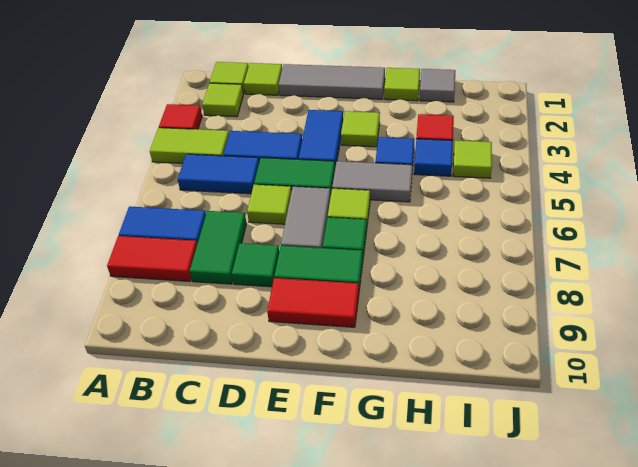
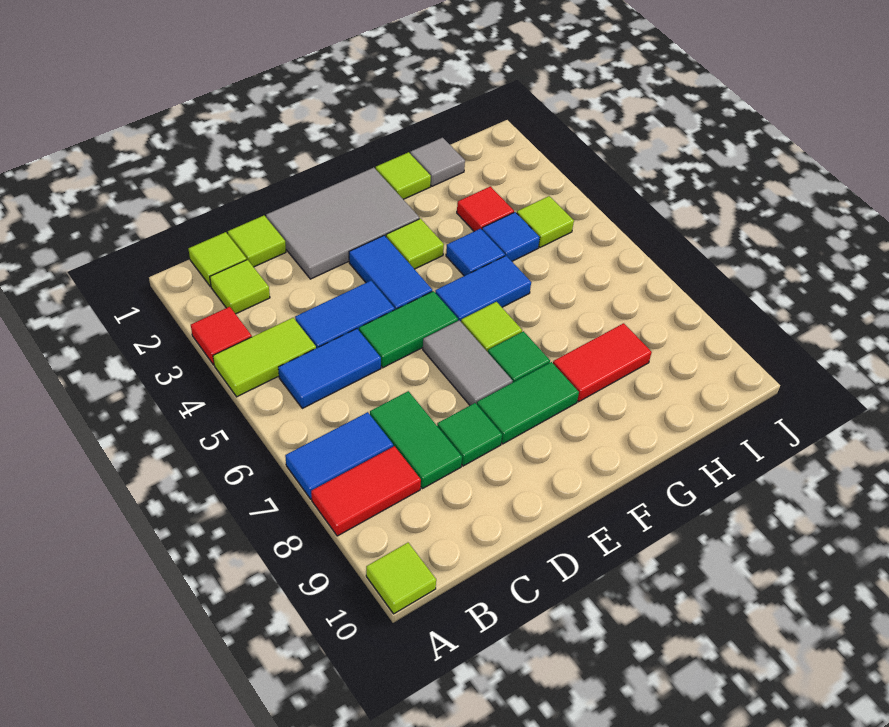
grey 1x3 tile [279,64,385,99] -> grey 2x3 tile [266,168,419,279]
lime 1x1 tile [247,185,291,224] -> lime 1x1 tile moved to [366,543,436,614]
red 1x2 tile [267,278,359,327] -> red 1x2 tile moved to [553,323,652,402]
grey 1x2 tile [332,161,412,202] -> blue 1x2 tile [435,256,531,321]

